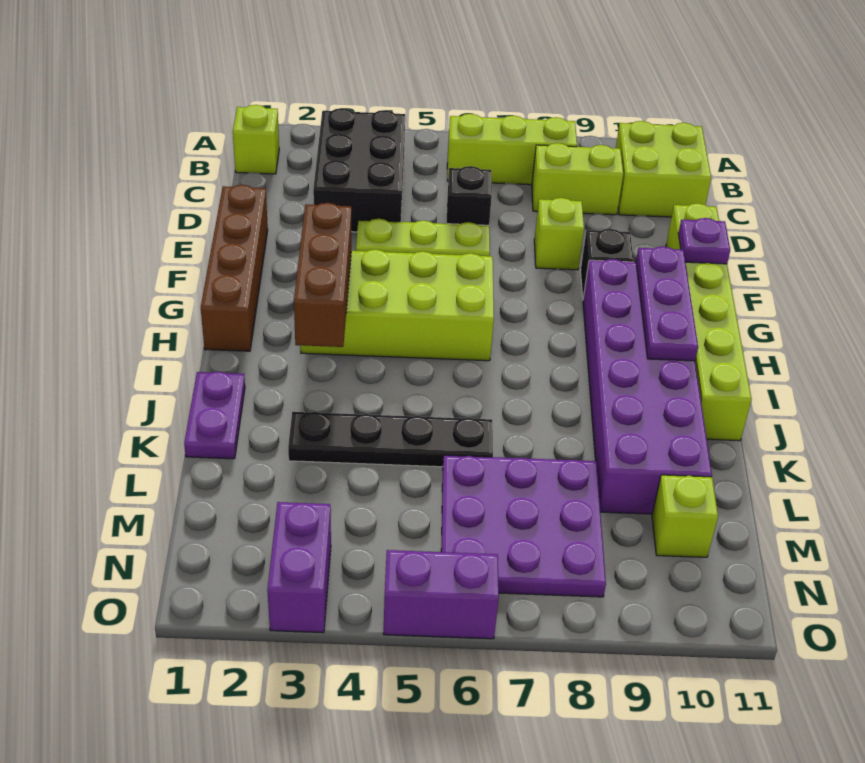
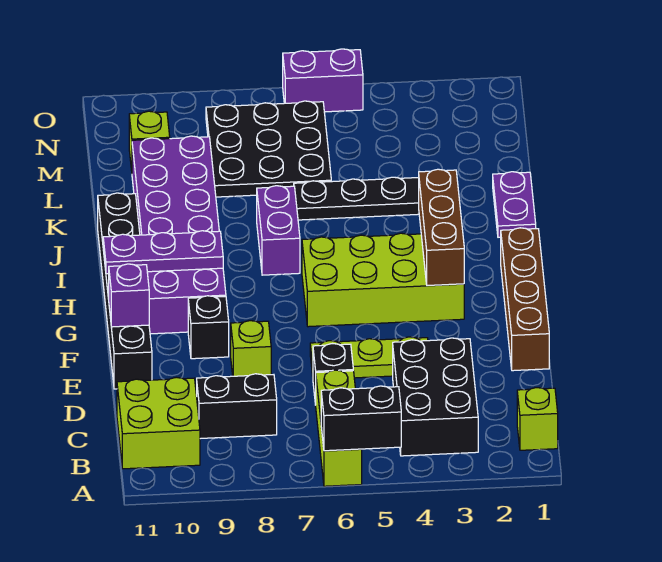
none -> black 1x2 brick [321,386,401,451]
lime 1x3 brick [447,114,577,185] -> lime 1x3 brick turned to [316,370,362,486]
lime 1x2 brick [532,143,623,215] -> black 1x2 brick [197,374,277,439]
lime 1x6 brick [666,203,752,441] -> black 1x6 brick [98,193,152,389]
purple 1x1 plate [678,218,730,264] -> purple 1x1 brick [109,264,149,327]
purple 1x3 plate [636,246,698,361] -> purple 1x3 plate turned to [103,231,223,274]
purple 3x3 plate [441,455,606,597] -> black 3x3 plate [206,101,331,197]
purple 1x2 brick [267,502,331,633] -> purple 1x2 brick moved to [257,186,300,275]

